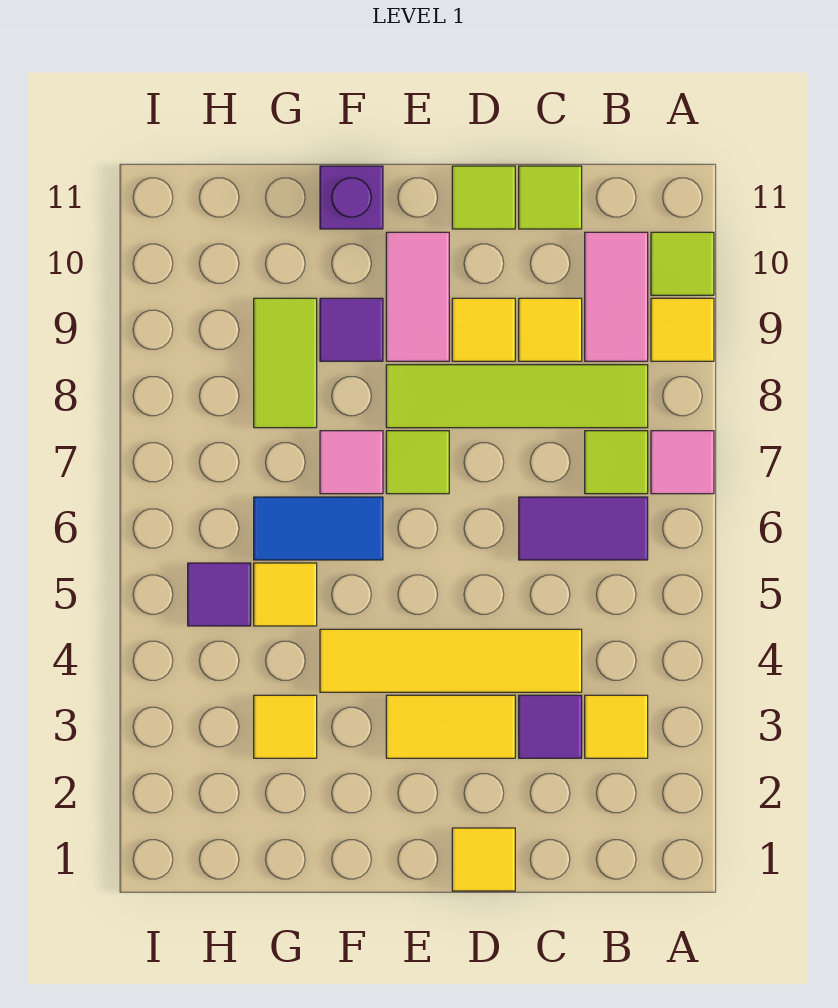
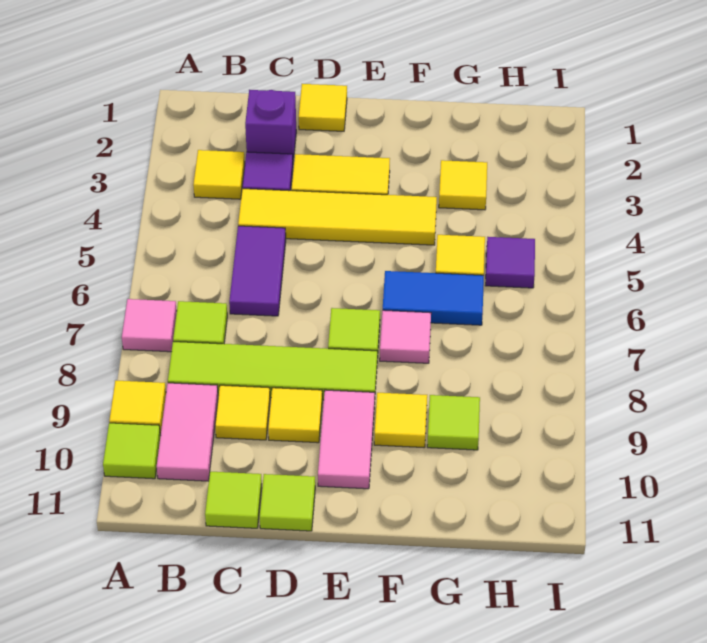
purple 1x2 tile [519,497,648,560] -> purple 1x2 tile turned to [229,226,286,316]
purple 1x1 tile [320,298,383,361] -> yellow 1x1 tile [374,393,427,448]
purple 1x1 brick [320,166,383,229] -> purple 1x1 brick moved to [245,90,296,161]
lime 1x2 tile [254,298,317,428] -> lime 1x1 tile [427,395,480,450]

